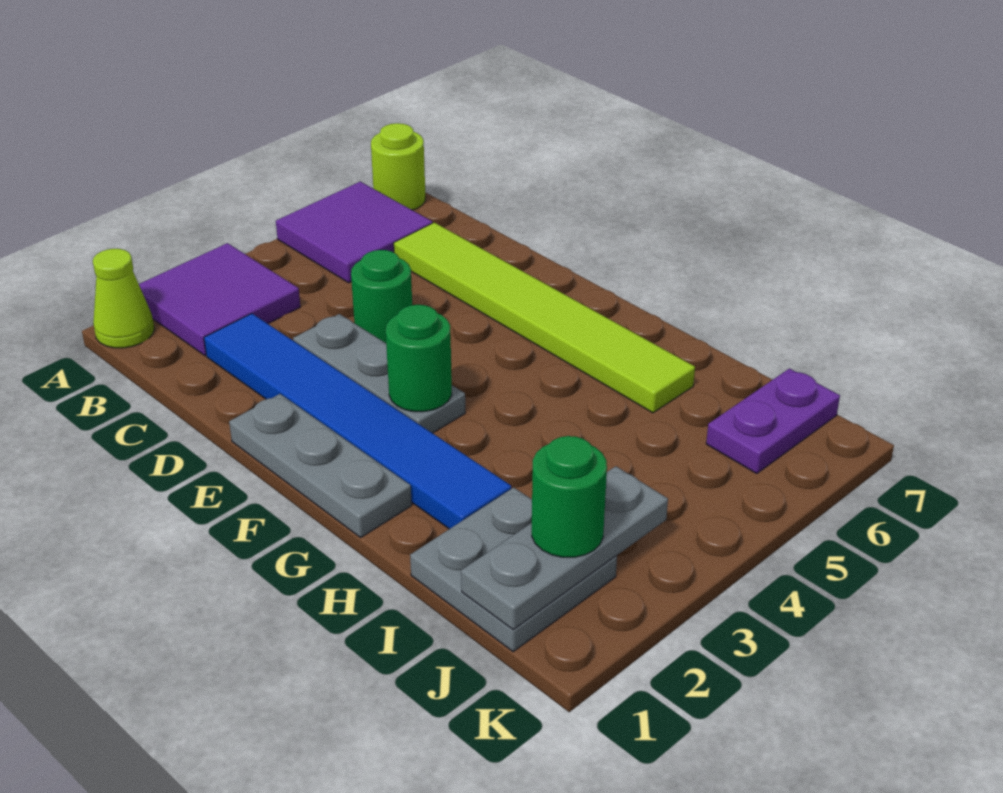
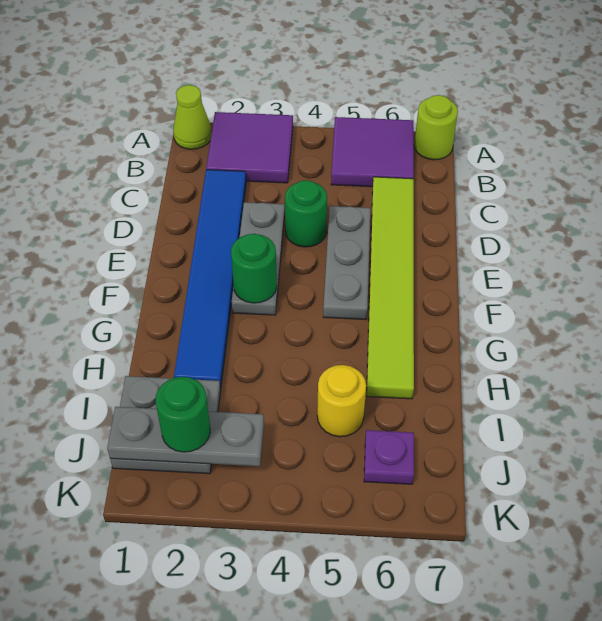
grey 1x3 plate [229,394,412,538] -> grey 1x3 plate moved to [323,206,370,320]
none -> yellow 1x1 round brick [317,365,366,437]
purple 1x2 plate [706,369,840,474] -> purple 1x1 plate [364,430,414,484]

